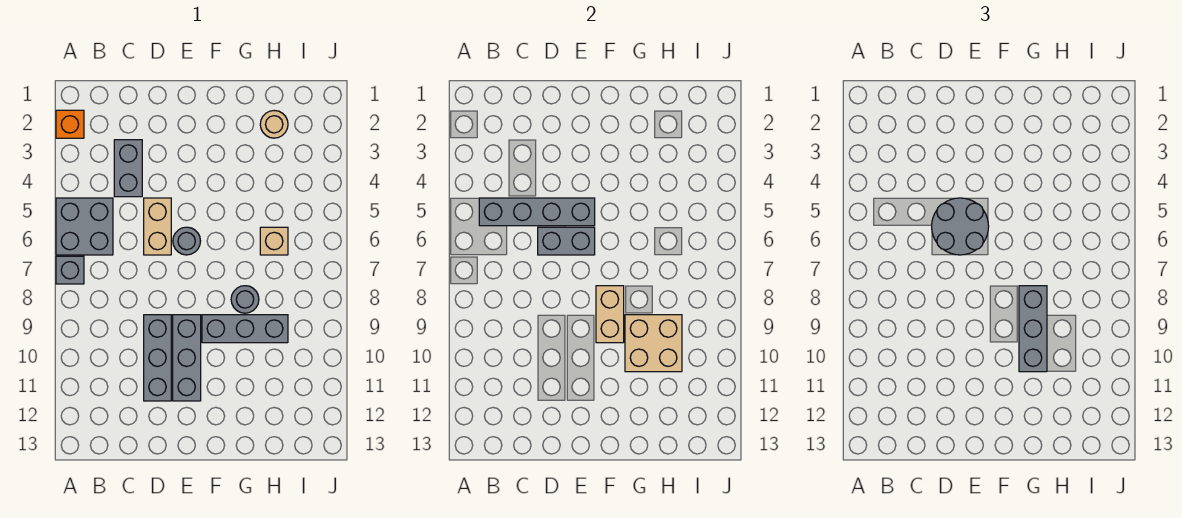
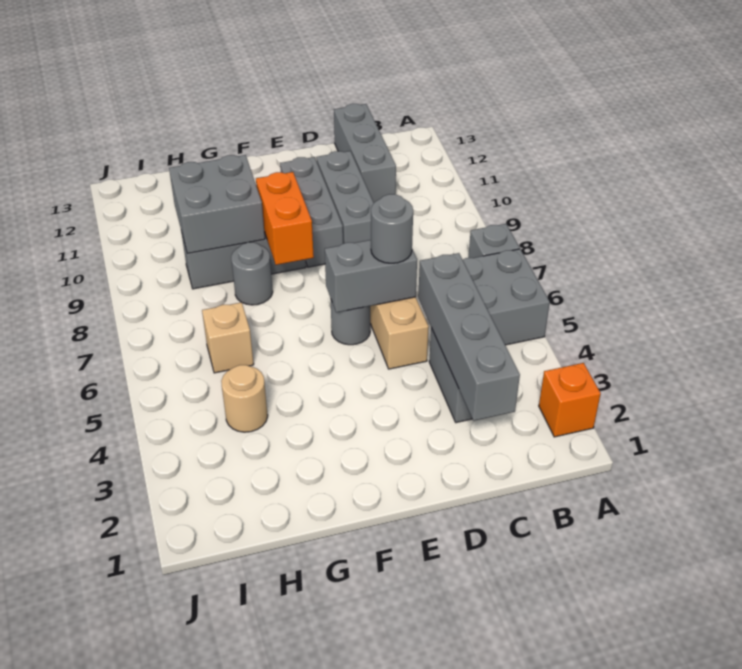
grey 1x4 brick [479,198,595,226] -> grey 1x4 brick turned to [418,253,520,421]
grey 2x2 round brick [932,198,989,255] -> grey 1x1 round brick [371,194,413,263]
tan 1x2 brick [596,286,624,343] -> orange 1x2 brick [256,172,314,265]
grey 1x3 brick [1019,286,1047,372] -> grey 1x3 brick moved to [334,104,396,203]
tan 2x2 brick [625,315,682,372] -> grey 2x2 brick [169,155,265,253]
tan 1x1 round brick [260,111,288,138] -> tan 1x1 round brick moved to [221,365,268,432]

